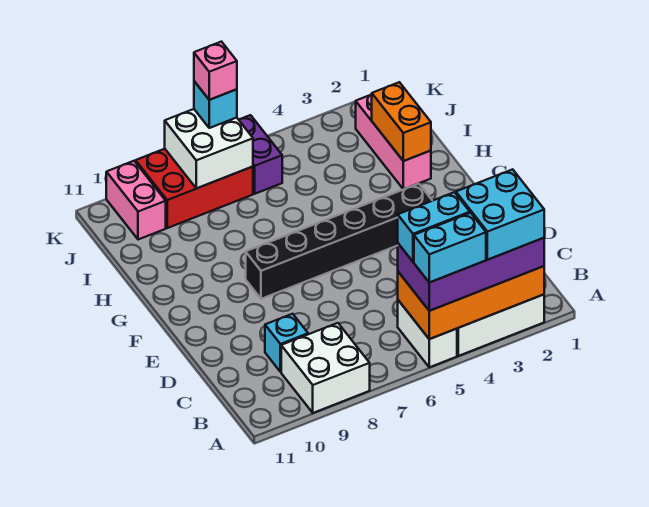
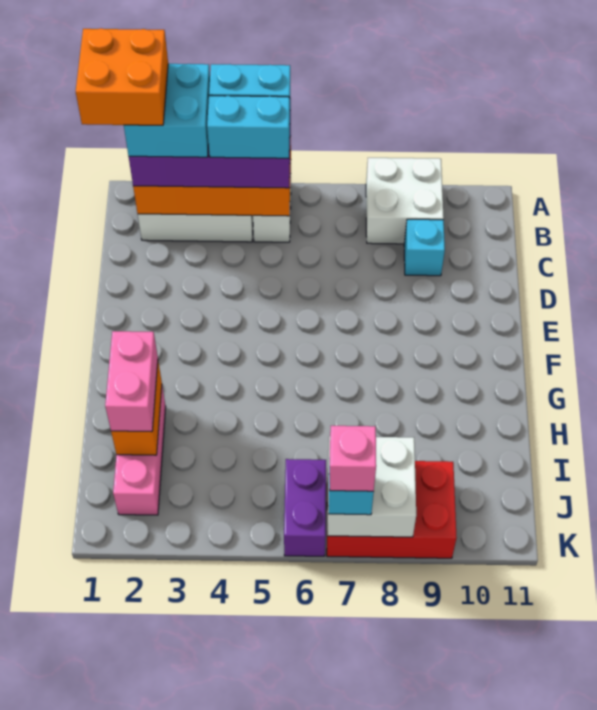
none -> orange 2x2 brick [76,28,168,125]
black 1x6 brick [246,184,432,299] -> none
pink 1x2 brick [106,161,166,240] -> pink 1x2 brick moved to [105,331,158,432]

